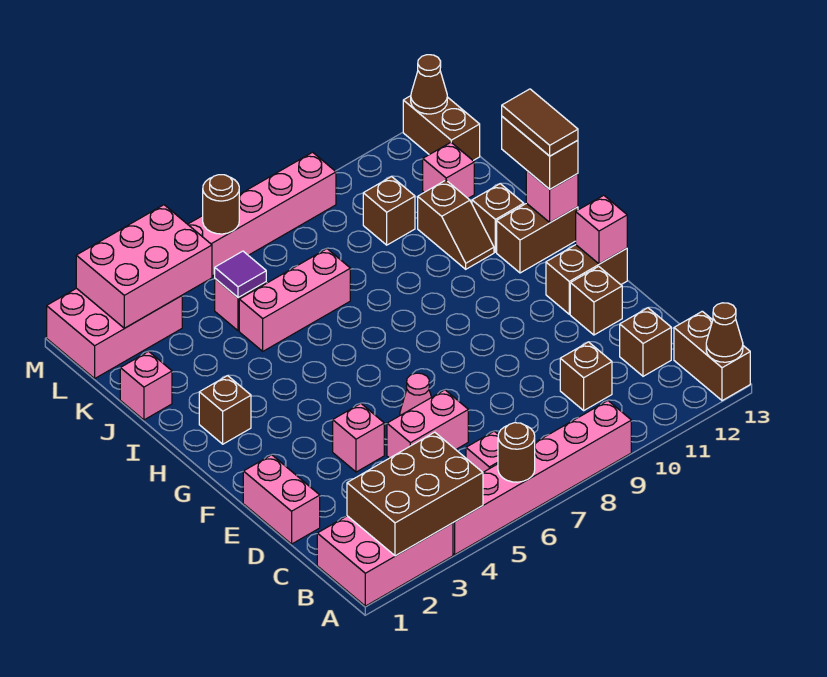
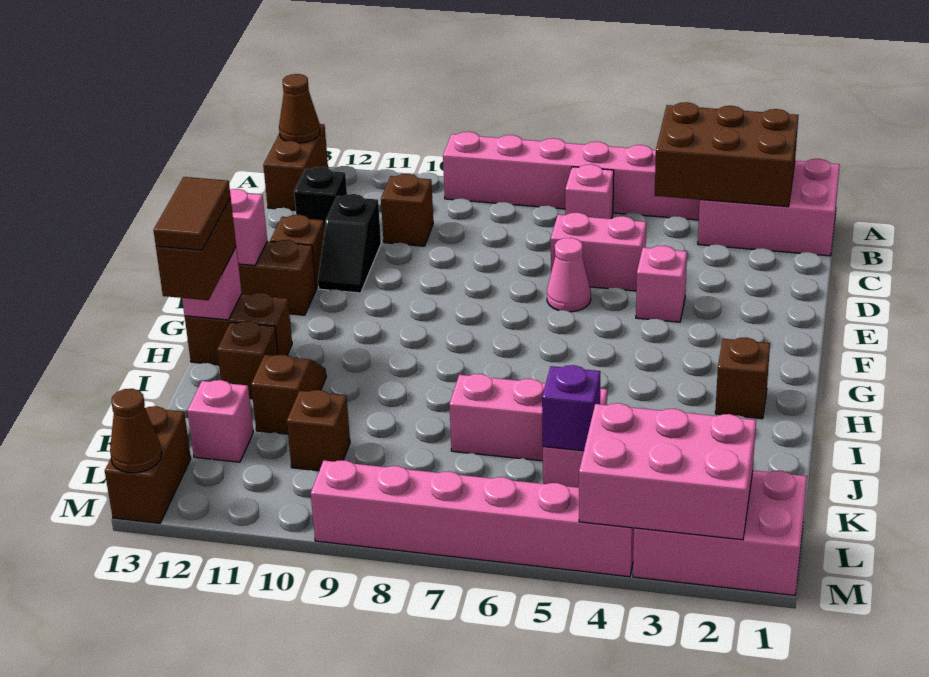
brown 1x1 round brick [498,423,535,482] -> none
brown 1x1 brick [620,308,671,376] -> black 1x1 brick [294,167,347,231]
pink 1x2 brick [243,455,320,544] -> none
none -> black 1x2 slope [318,194,381,293]
pink 1x1 brick [120,351,172,420] -> none
purple 1x1 tile [215,251,266,298] -> purple 1x1 brick [542,365,600,451]
brown 1x1 round brick [203,175,239,234] -> none

